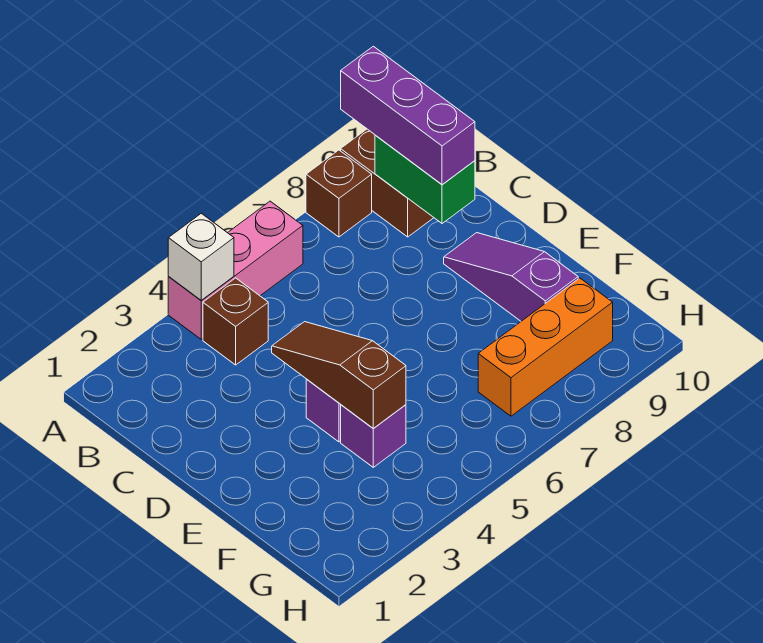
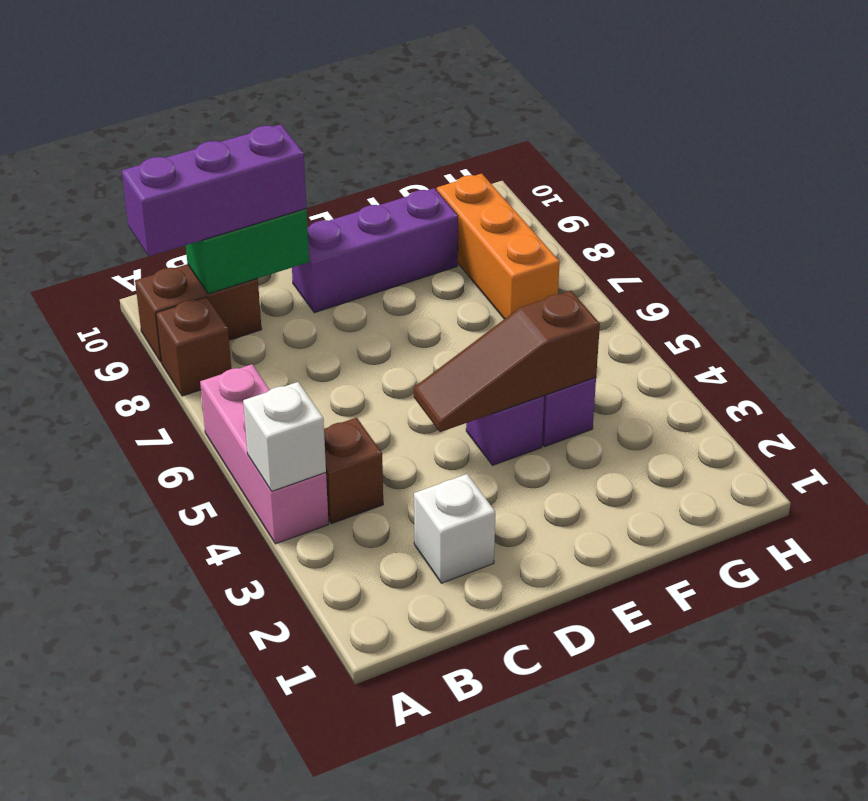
none -> white 1x1 brick [414,474,495,583]
purple 1x3 slope [444,233,578,321] -> purple 1x3 brick [292,188,458,313]

